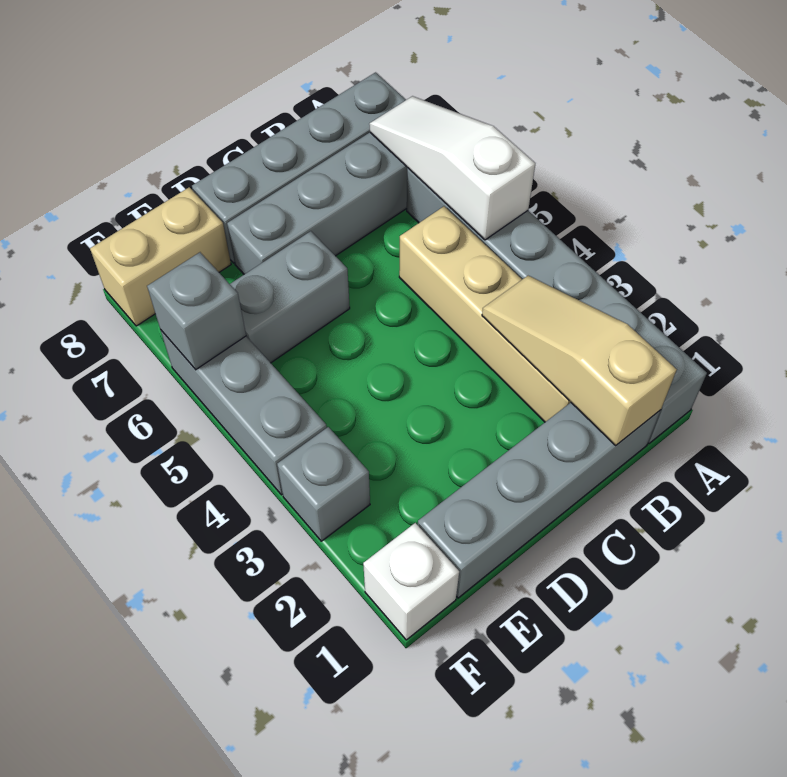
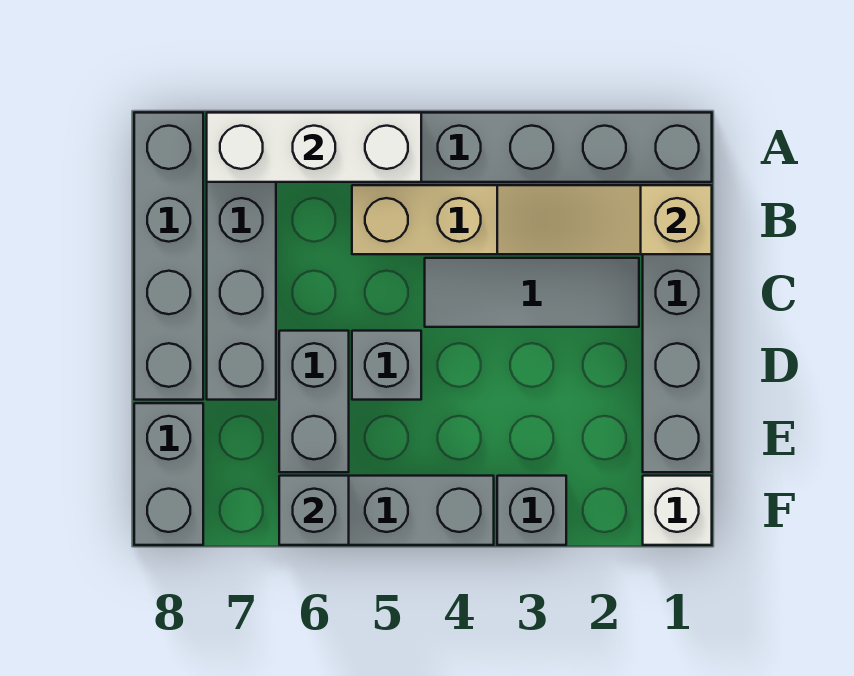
white 1x3 slope [369,96,535,240] -> white 1x3 brick [207,113,421,182]
none -> grey 1x3 tile [425,258,639,327]
none -> grey 1x1 brick [352,331,421,400]
tan 1x2 brick [90,187,231,326] -> grey 1x2 brick [134,403,203,545]

